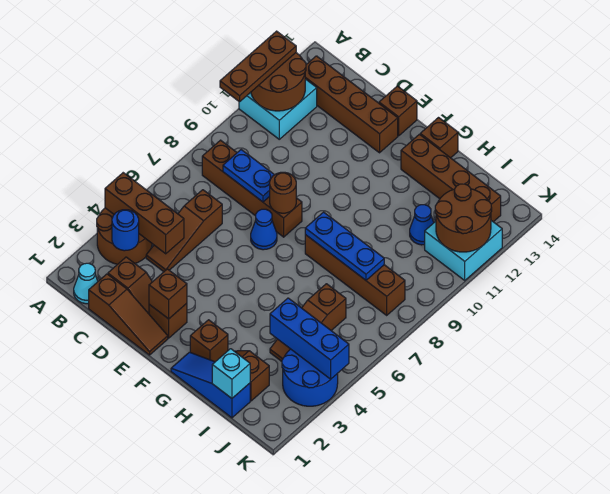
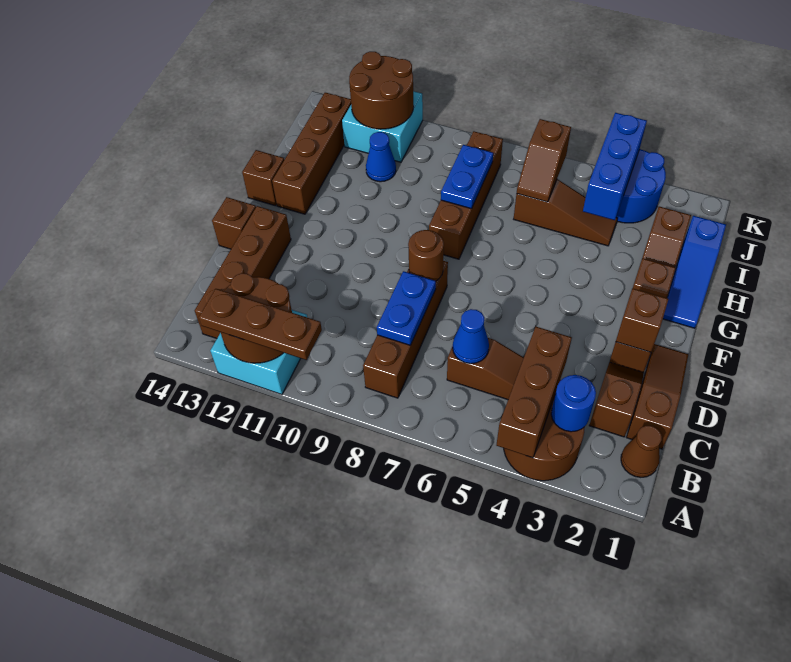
cyan 1x1 cone [74,263,98,304] -> brown 1x1 cone [621,426,662,477]
blue 1x1 cone [251,209,277,250] -> blue 1x1 cone moved to [453,309,489,364]
blue 1x3 plate [305,212,384,280] -> blue 1x2 plate [441,145,493,209]
cyan 1x1 brick [212,349,250,398] -> none
none -> brown 1x2 slope [517,119,571,202]

